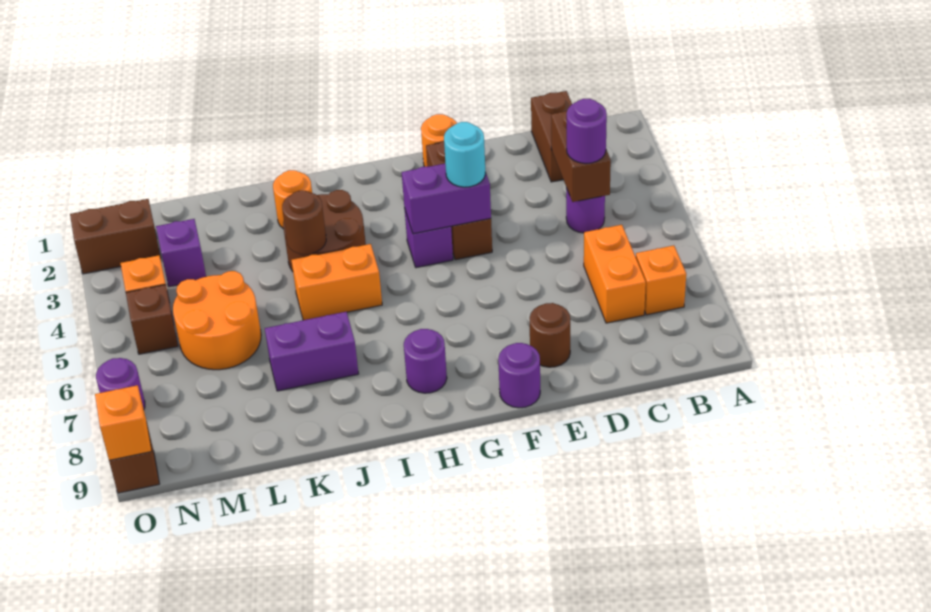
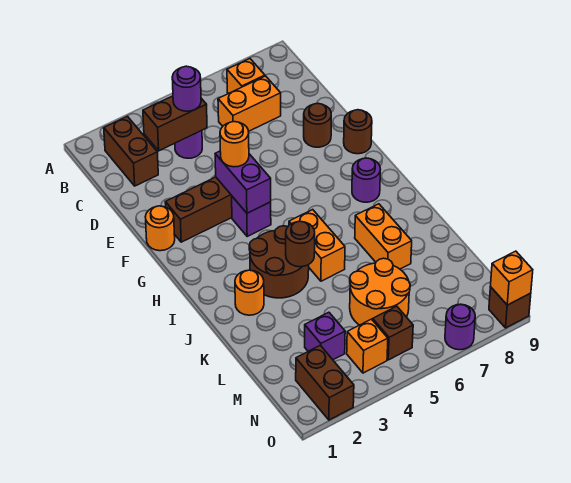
brown 1x2 brick [531,91,572,182] -> brown 1x2 brick turned to [104,116,158,186]
cyan 1x1 round brick [444,122,486,187] -> orange 1x1 round brick [220,122,249,167]
purple 1x1 round brick [498,343,540,408] -> brown 1x1 round brick [344,110,372,154]
purple 1x2 brick [265,312,359,391] -> orange 1x2 brick [355,204,412,269]

